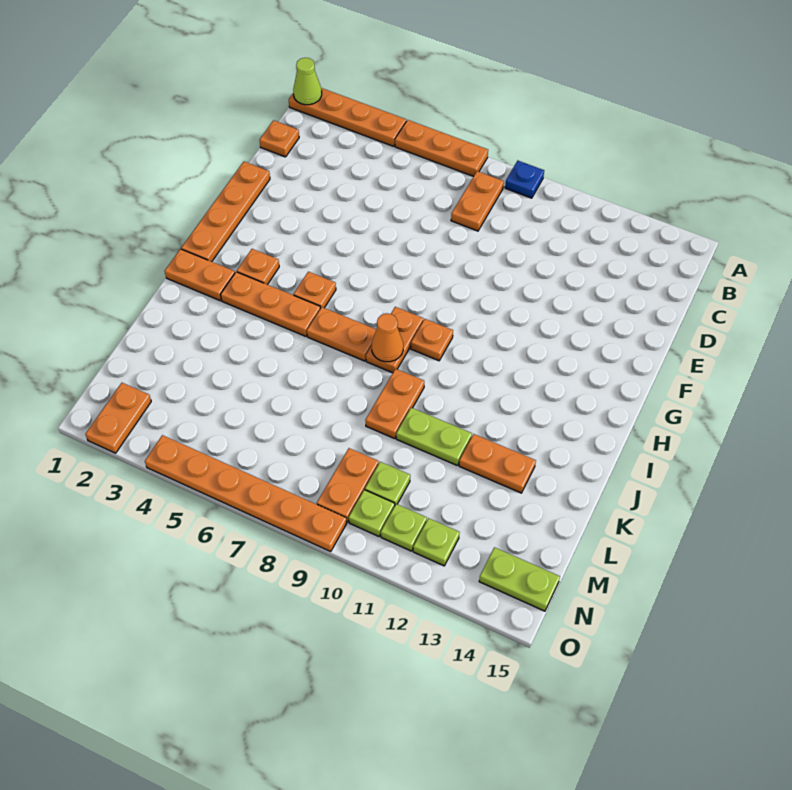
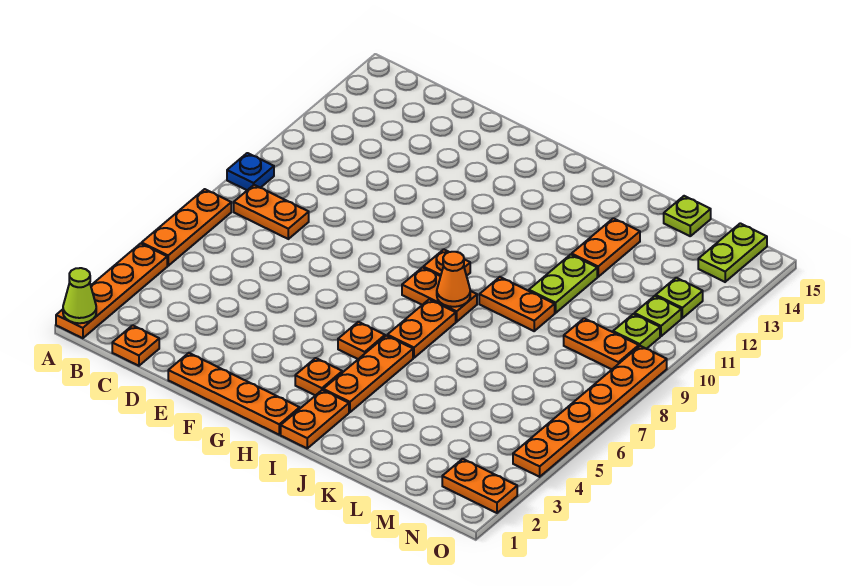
lime 1x1 plate [365,462,410,505] -> lime 1x1 plate moved to [664,196,711,236]

